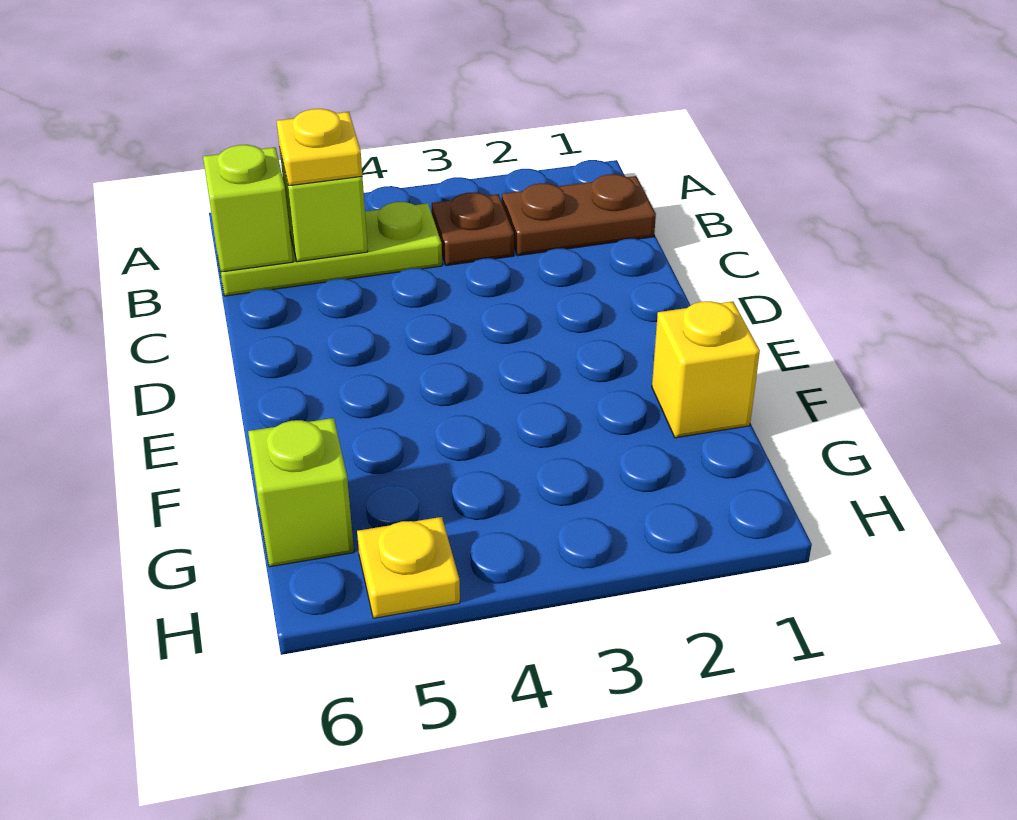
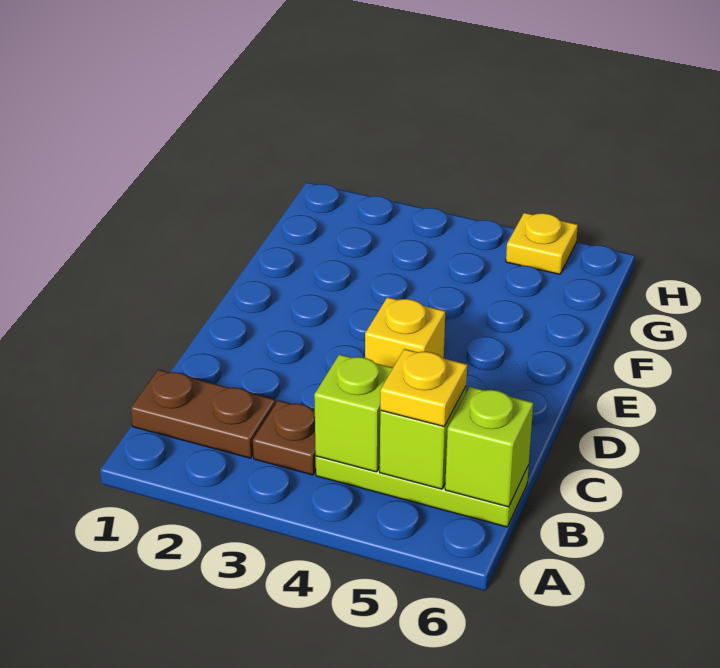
yellow 1x1 brick [652,301,760,438] -> yellow 1x1 brick moved to [365,297,445,367]
lime 1x1 brick [248,418,354,567] -> lime 1x1 brick moved to [314,354,393,472]

